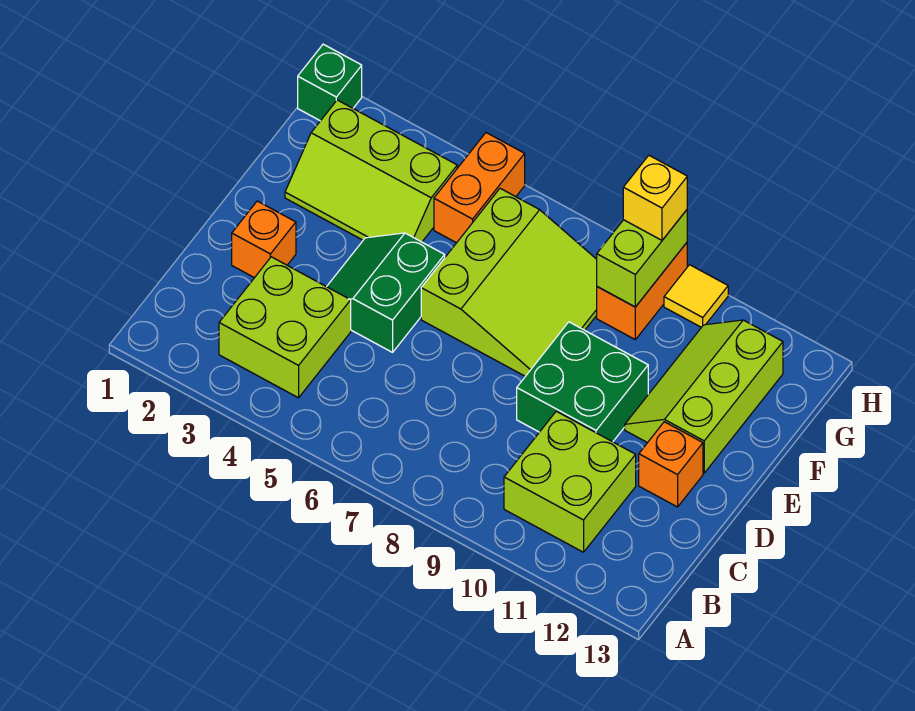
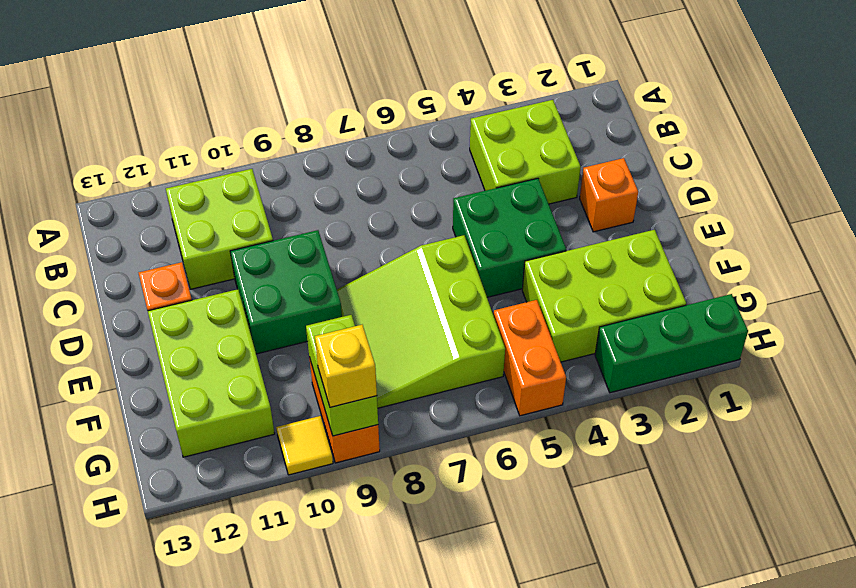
green 2x2 slope [327,233,445,352] -> green 2x2 brick [453,178,566,297]
lime 2x3 slope [625,320,783,473] -> lime 2x3 brick [148,289,275,457]
lime 2x3 slope [285,100,457,242] -> lime 2x3 brick [522,230,686,362]
green 1x1 brick [298,44,362,121] -> green 1x3 brick [595,294,748,393]

